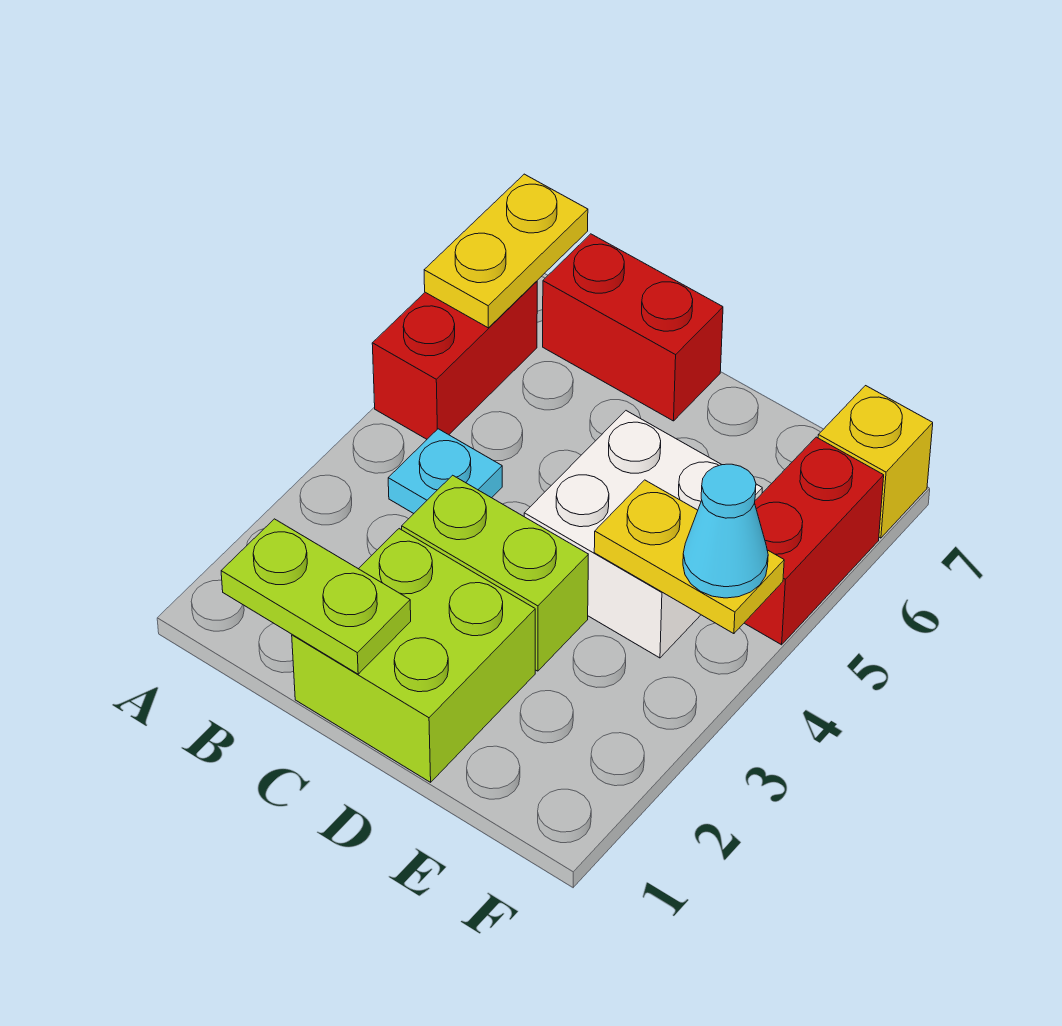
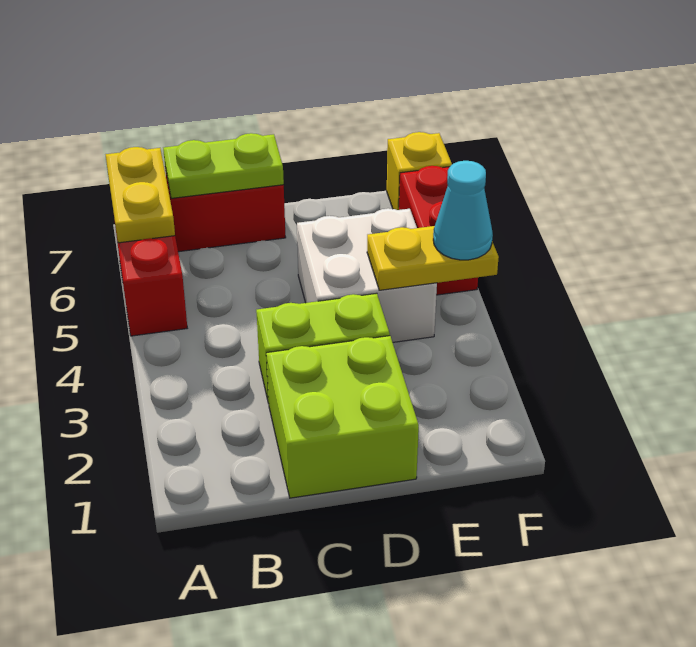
lime 1x2 plate [221,519,411,674] -> lime 1x2 plate moved to [163,133,284,198]
cyan 1x1 plate [388,429,502,513] -> none

